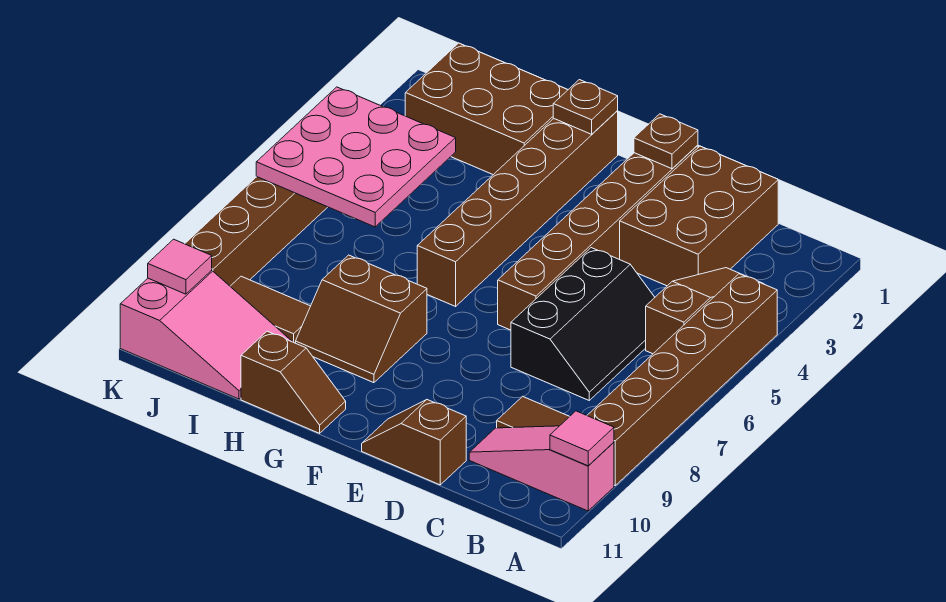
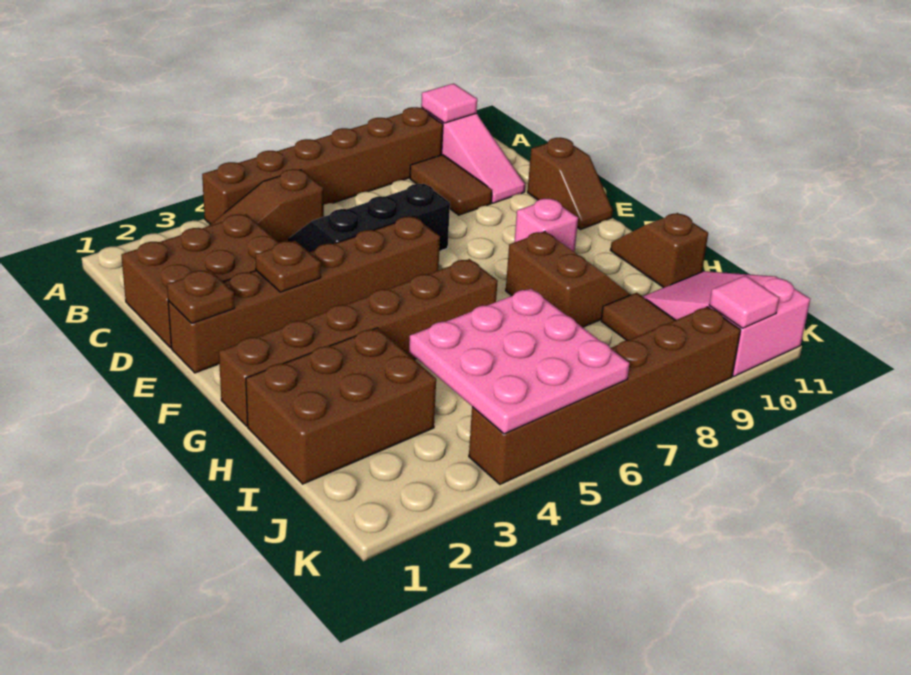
none -> pink 1x1 brick [515,199,578,252]
brown 1x1 plate [553,80,618,134] -> brown 1x1 plate moved to [255,241,321,292]
brown 2x3 brick [405,43,568,175] -> brown 2x3 brick turned to [246,328,436,484]

